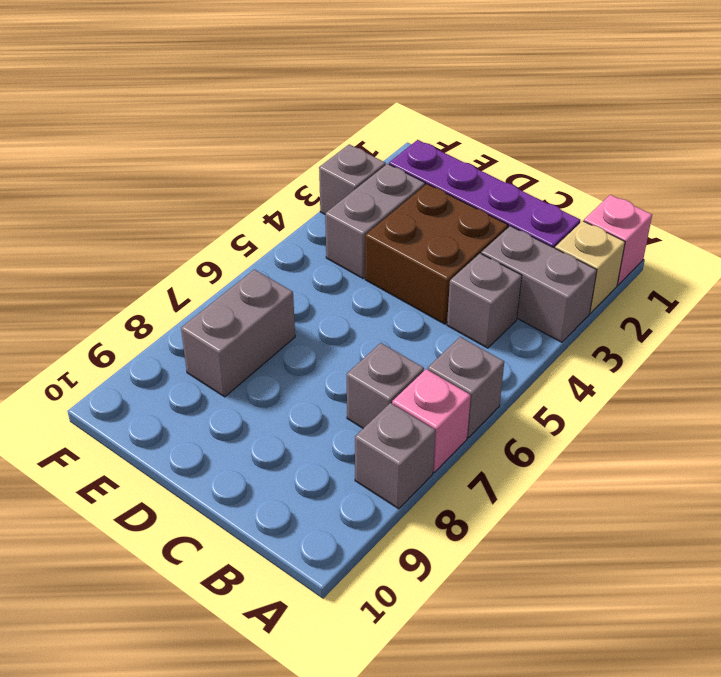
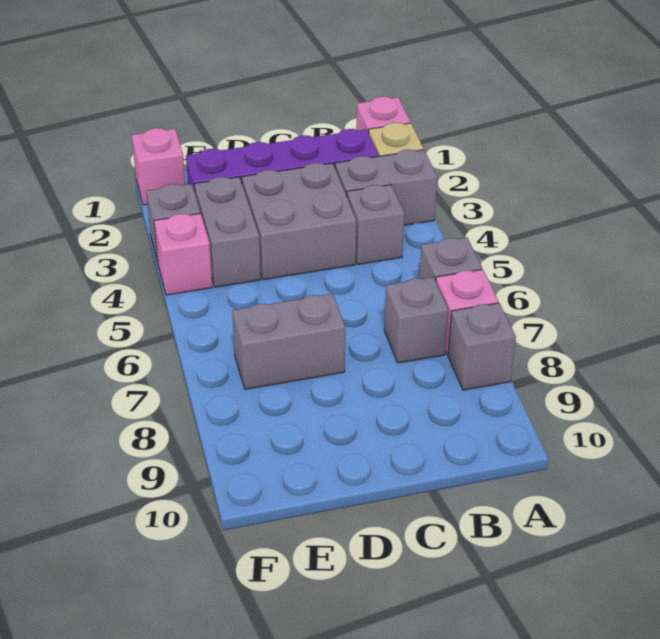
brown 2x2 brick [365,184,508,324] -> grey 2x2 brick [242,163,356,280]
grey 1x2 brick [181,269,295,397] -> grey 1x2 brick turned to [232,294,345,389]
none -> pink 1x1 brick [132,128,185,205]
none -> pink 1x1 brick [154,213,212,295]

